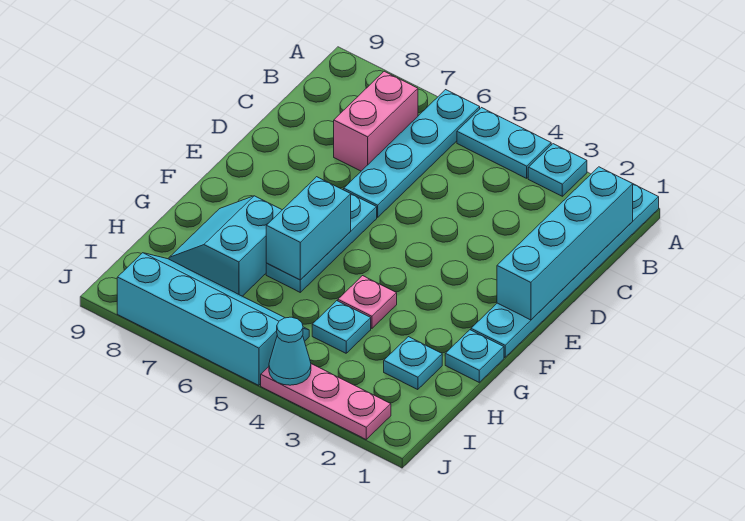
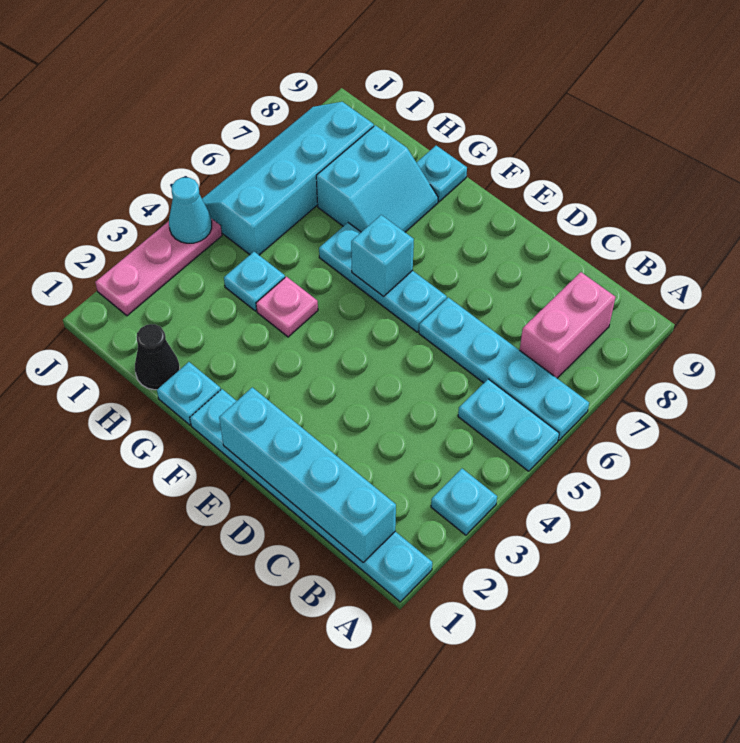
cyan 1x2 plate [457,108,551,178] -> cyan 1x2 plate turned to [458,379,559,471]
pink 1x2 brick [334,71,418,171] -> pink 1x2 brick turned to [520,272,615,378]
cyan 1x2 brick [266,177,351,280] -> cyan 1x1 brick [351,215,414,297]
cyan 2x2 slope [169,196,282,296] -> cyan 2x2 slope turned to [316,125,438,232]
none -> black 1x1 cone [135,324,180,390]
cyan 1x1 plate [384,337,442,390] -> cyan 1x1 plate moved to [416,146,467,202]
cyan 2x4 slope [117,253,309,385] -> cyan 2x4 slope turned to [202,102,374,255]

